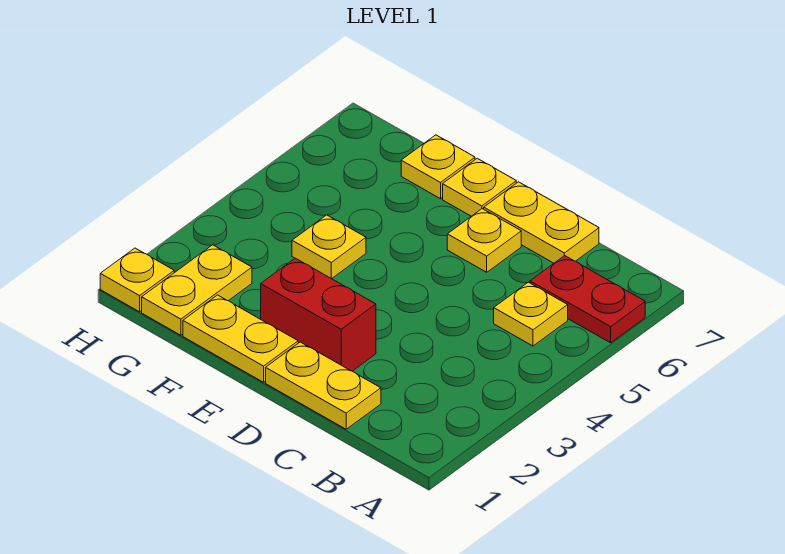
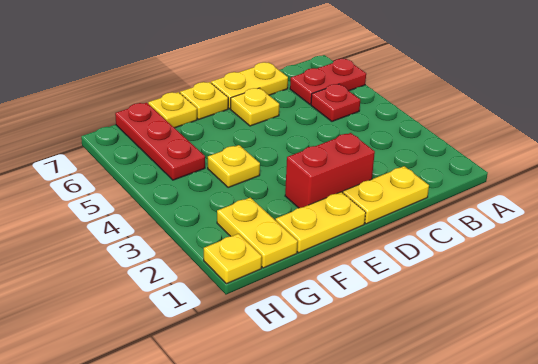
yellow 1x1 plate [494,282,568,346] -> red 1x1 plate [311,84,360,121]
none -> red 1x3 plate [115,103,205,180]

